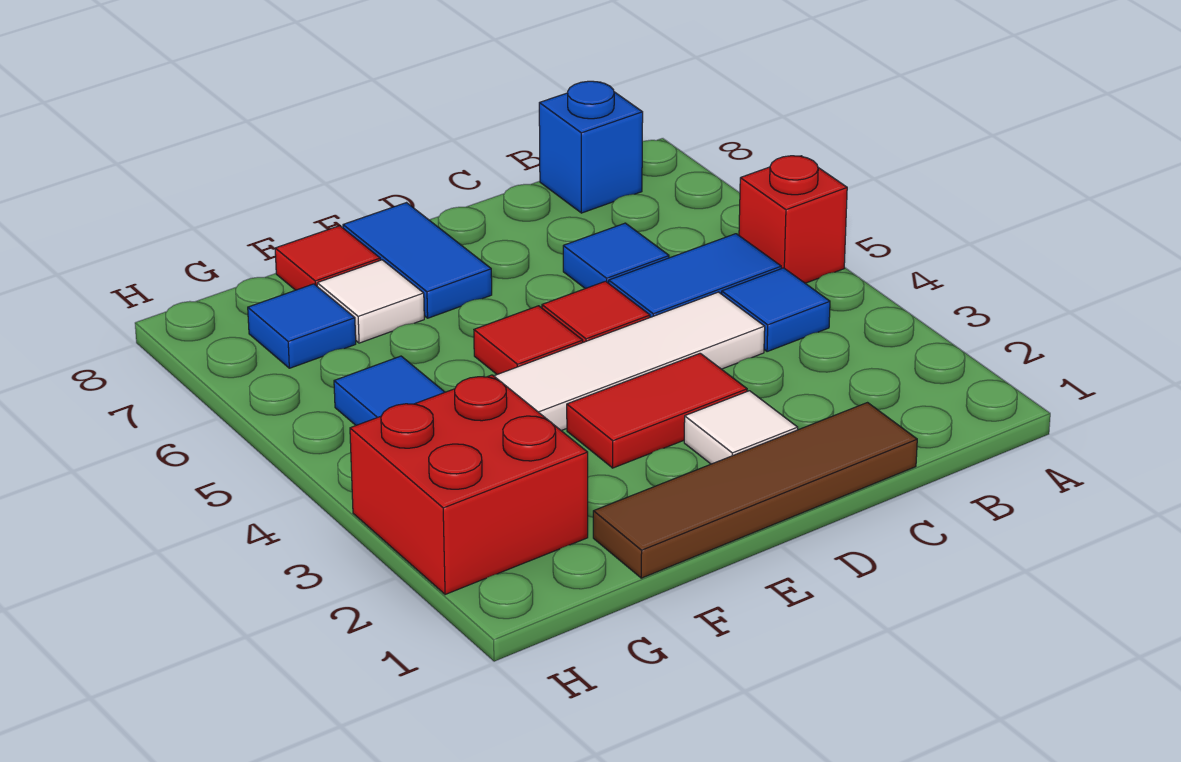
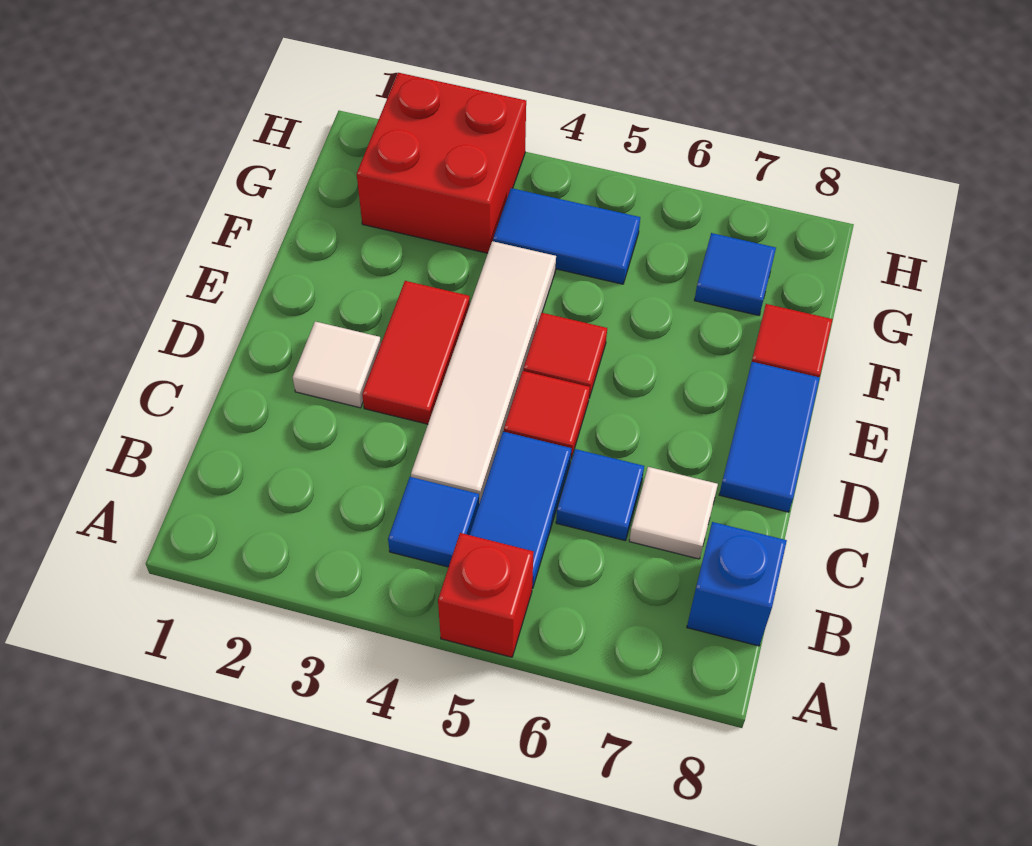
brown 1x4 tile [593,403,917,578] -> none
blue 1x2 tile [343,203,492,318] -> blue 1x2 tile turned to [719,362,820,512]
white 1x1 tile [317,260,424,343] -> white 1x1 tile moved to [629,467,718,559]

